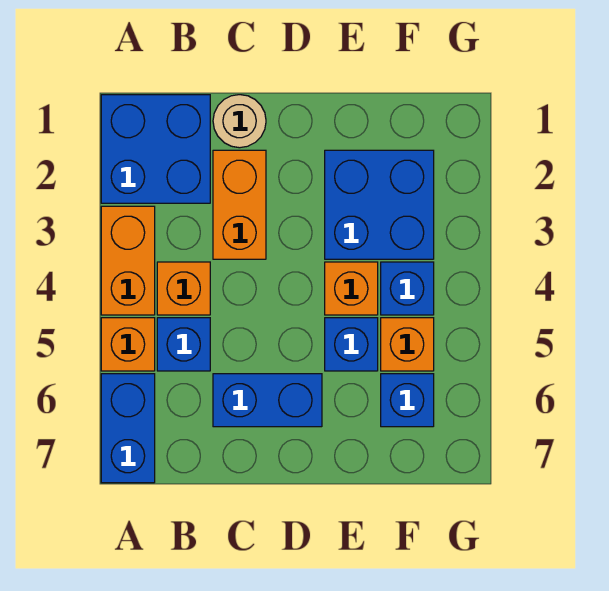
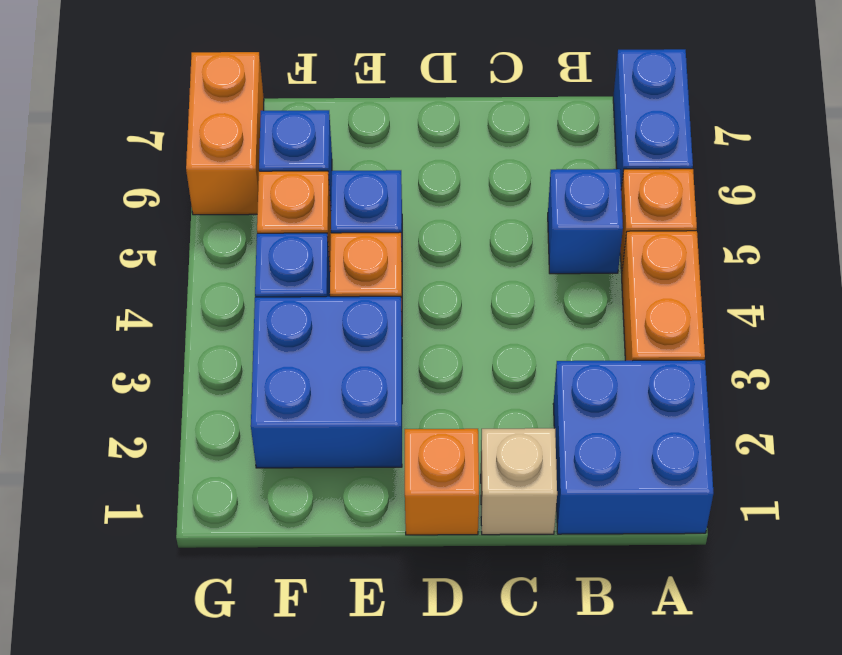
orange 1x1 brick [157,262,210,315] -> orange 1x1 brick moved to [405,429,479,535]
tan 1x1 round brick [213,95,266,148] -> tan 1x1 brick [481,428,557,535]
orange 1x2 brick [213,150,266,259] -> orange 1x2 brick moved to [186,52,264,215]
blue 1x2 brick [213,374,322,427] -> none

